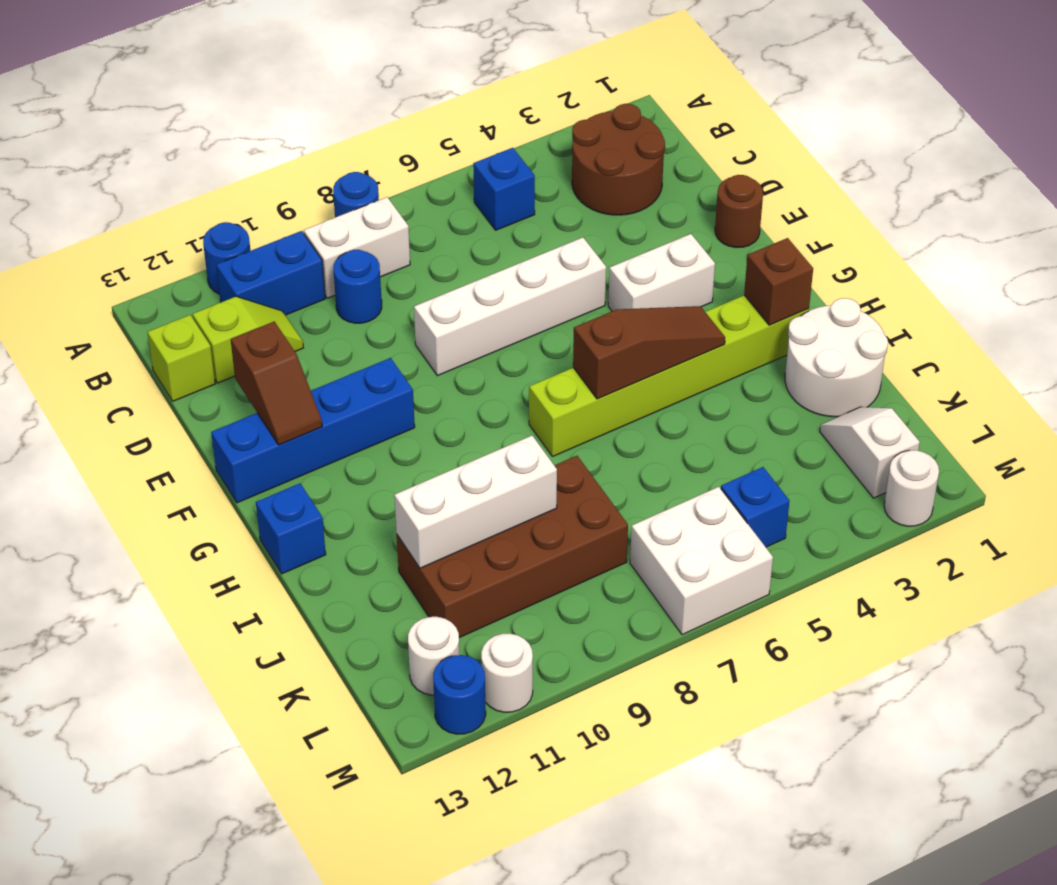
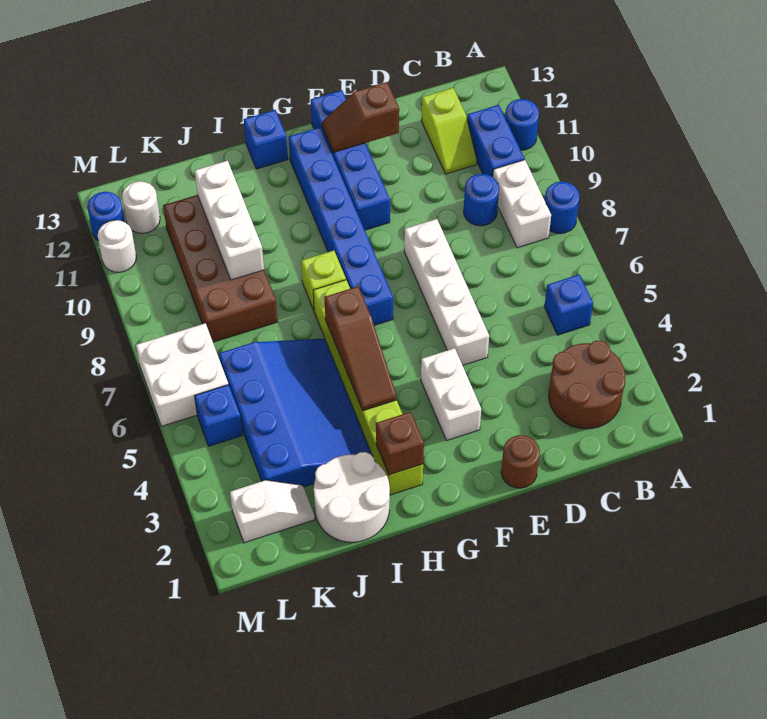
lime 1x1 brick [147,315,215,401] -> lime 1x1 brick moved to [301,251,346,310]
none -> blue 1x6 brick [289,127,393,325]
none -> blue 3x4 slope [219,339,372,487]
white 1x1 round brick [884,450,939,526] -> none

